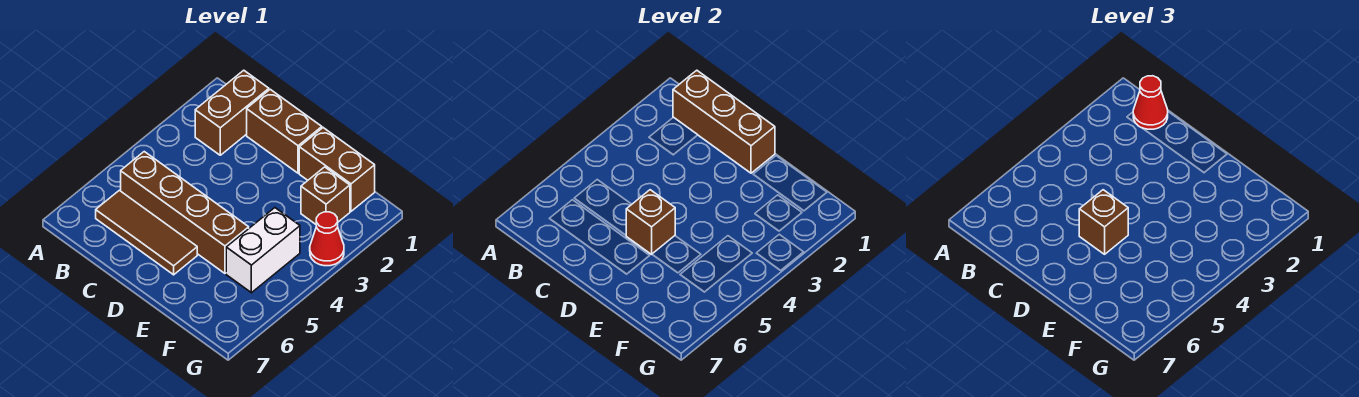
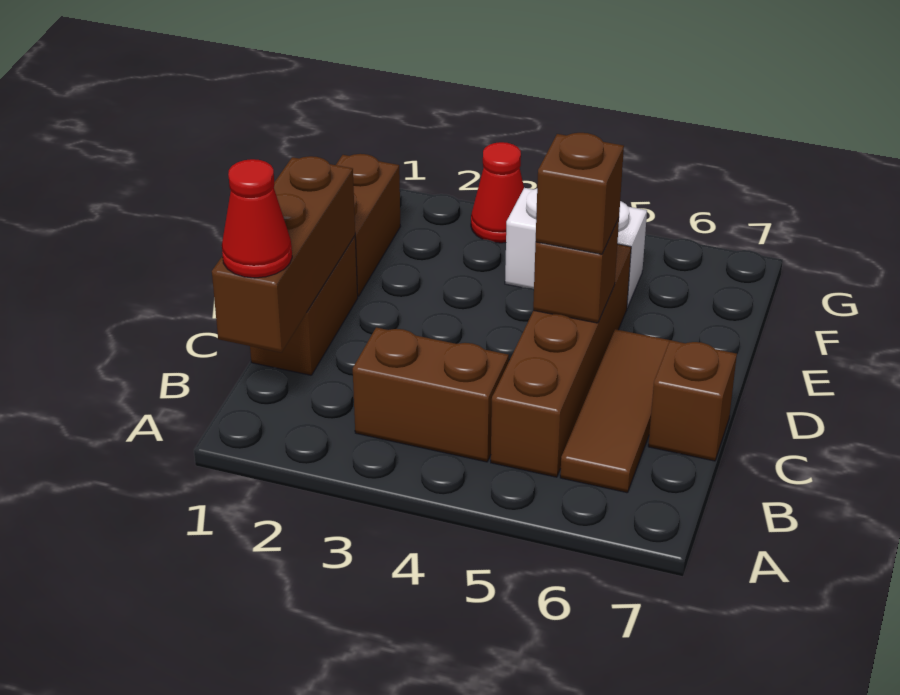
brown 1x2 brick [195,70,269,155] -> brown 1x2 brick moved to [353,327,509,462]
brown 1x1 brick [301,167,350,224] -> brown 1x1 brick moved to [648,340,737,461]

